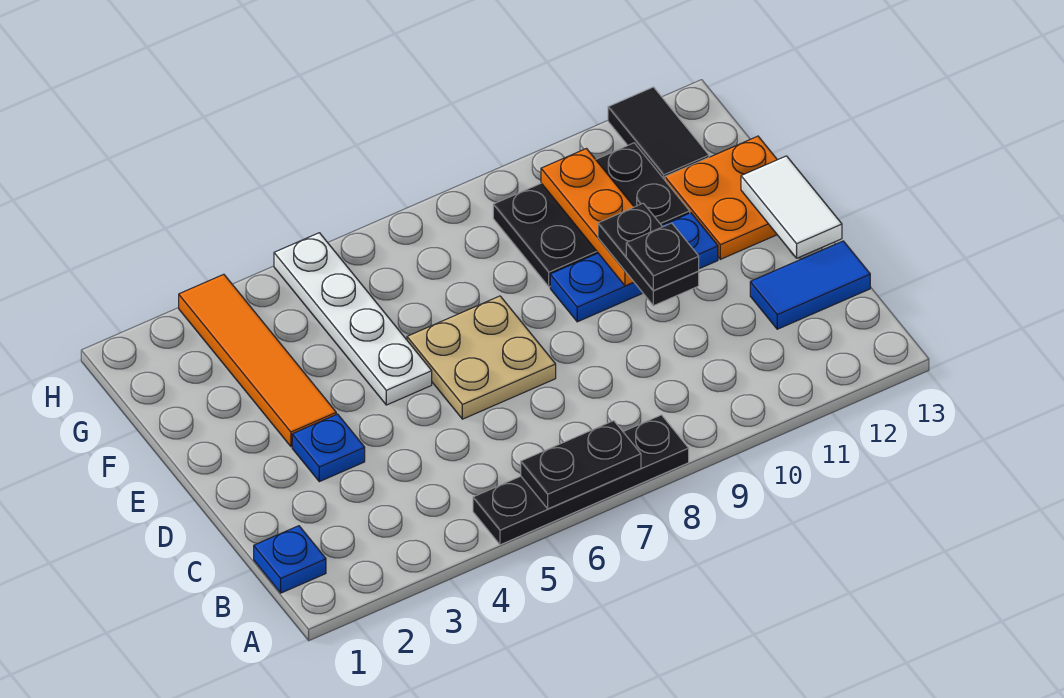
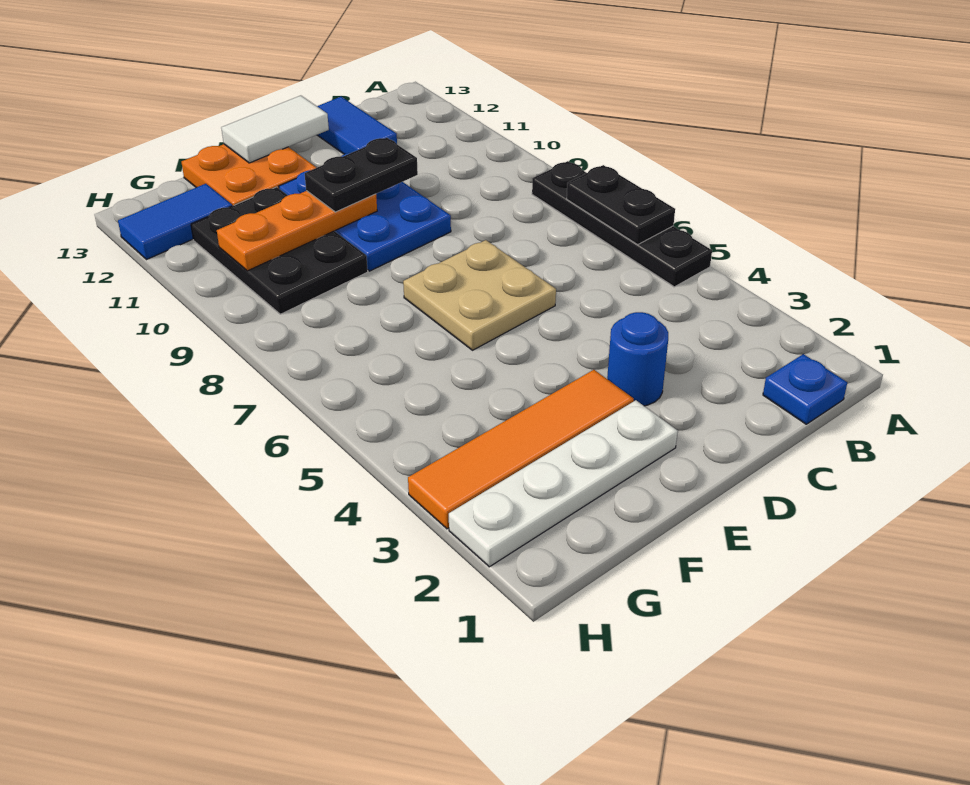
blue 1x1 plate [292,414,365,482] -> blue 1x1 round brick [607,312,668,406]
black 1x1 plate [626,223,699,291] -> none
white 1x4 plate [274,233,432,405] -> white 1x4 plate moved to [449,400,678,567]
blue 1x3 plate [550,213,718,322] -> blue 2x3 plate [279,153,451,271]
black 1x2 tile [608,87,709,180] -> blue 1x2 tile [118,184,232,260]

